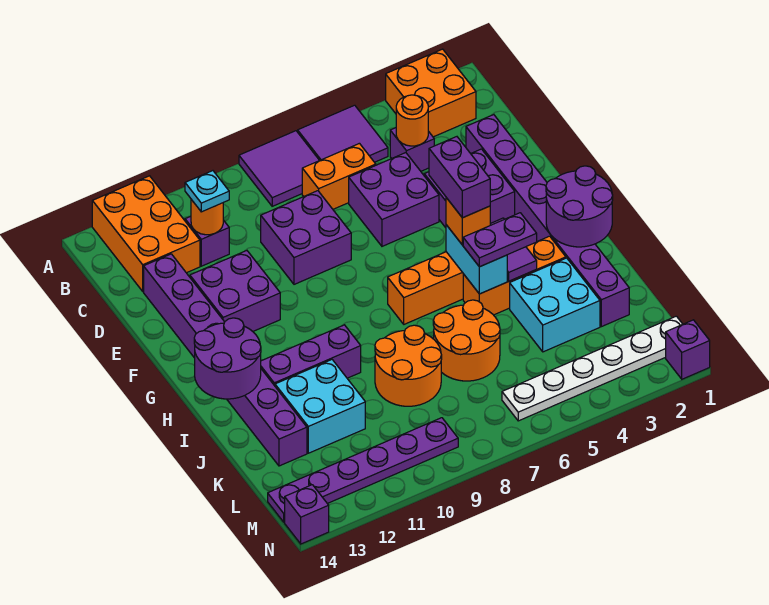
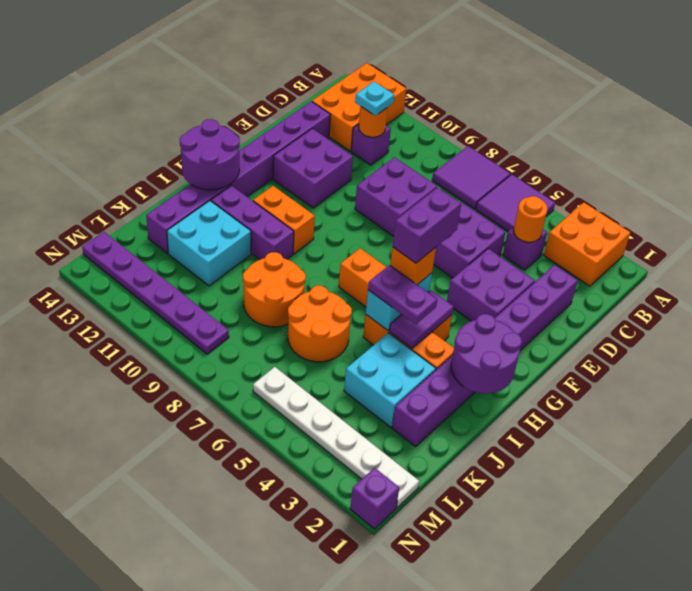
orange 1x2 brick [302,143,376,209] -> orange 1x2 brick moved to [253,186,315,254]
purple 1x1 brick [285,485,329,544] -> none

